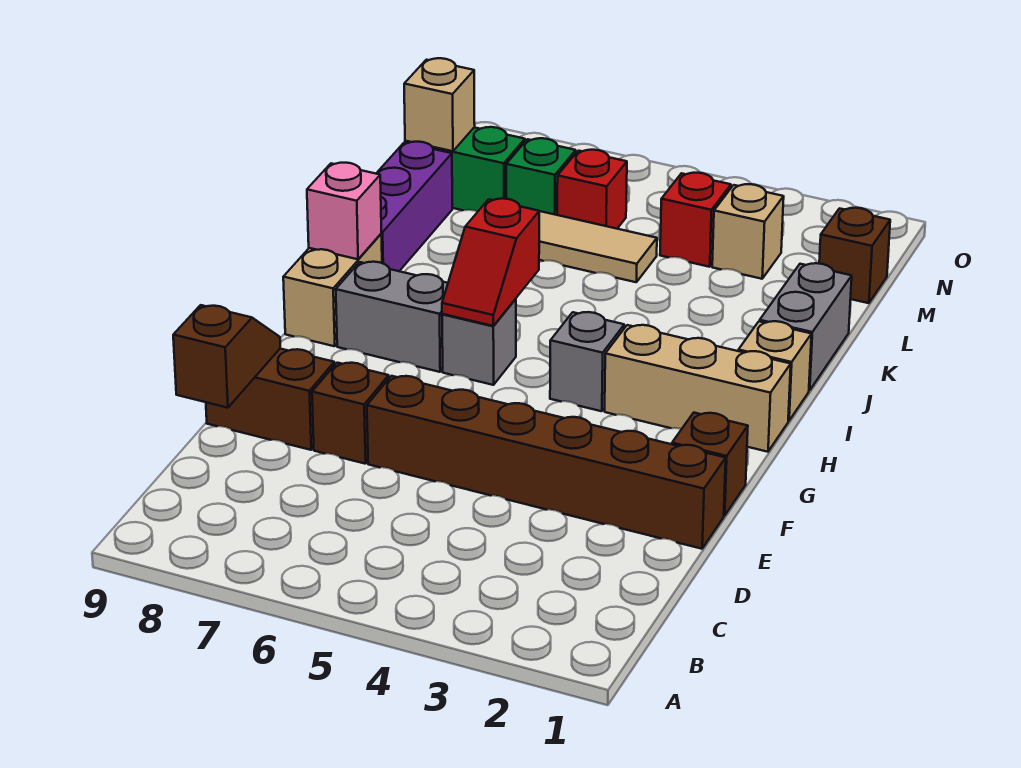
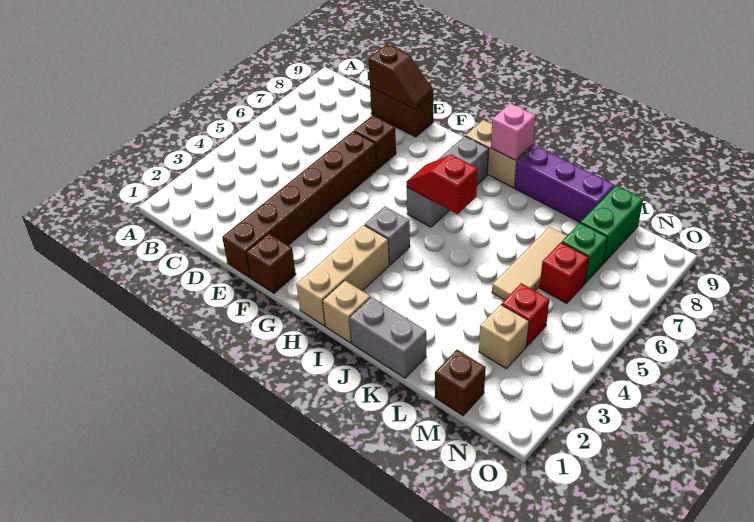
brown 1x2 brick [206,349,334,450] -> brown 1x2 brick turned to [370,87,433,137]
tan 1x1 brick [404,58,475,151] -> none

